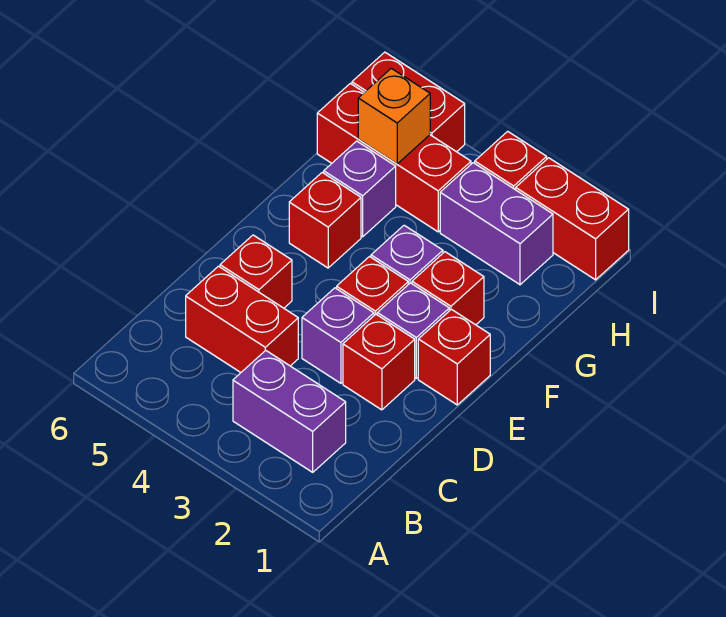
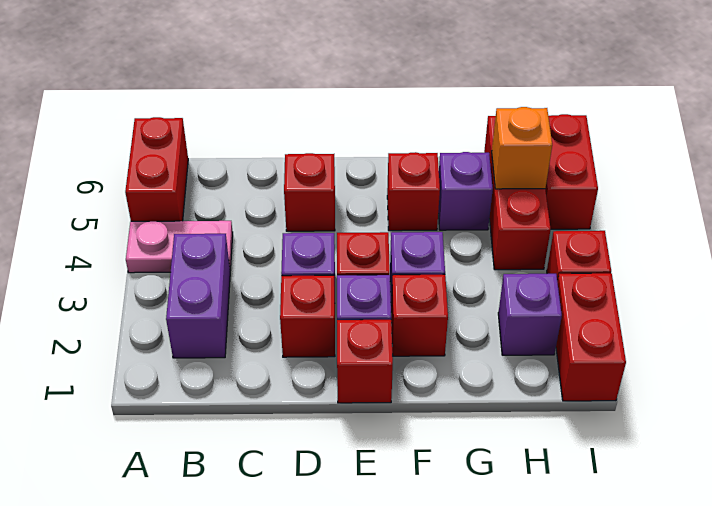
none -> pink 1x2 plate [126,221,233,273]
red 1x2 brick [186,266,298,372] -> red 1x2 brick moved to [125,117,188,221]
purple 1x2 brick [440,163,553,285] -> purple 1x1 brick [498,274,562,355]

